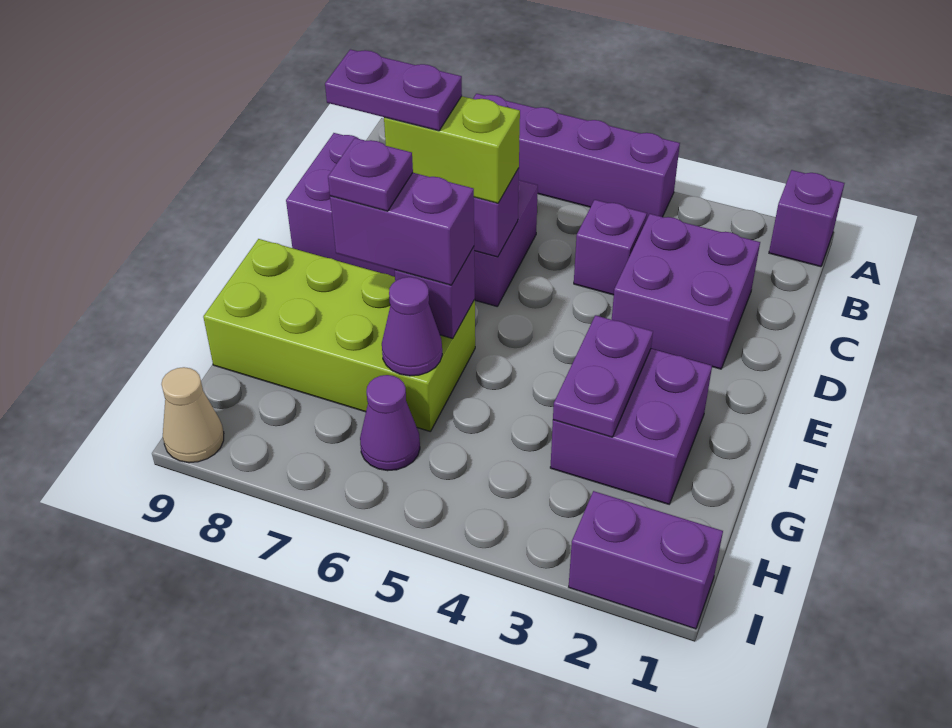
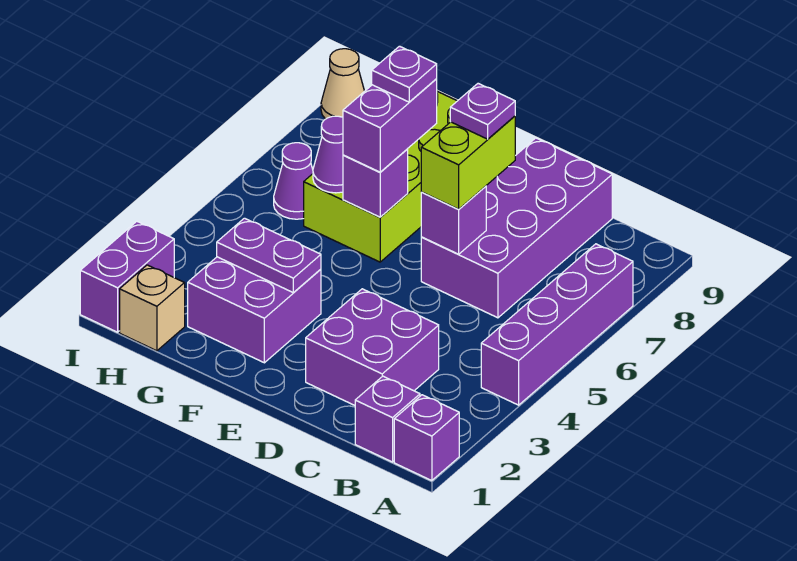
purple 1x1 brick [574,200,647,295] -> purple 1x1 brick moved to [355,376,420,462]
purple 1x2 plate [325,49,462,131] -> purple 1x1 plate [450,84,515,139]
none -> tan 1x1 brick [120,265,185,351]

